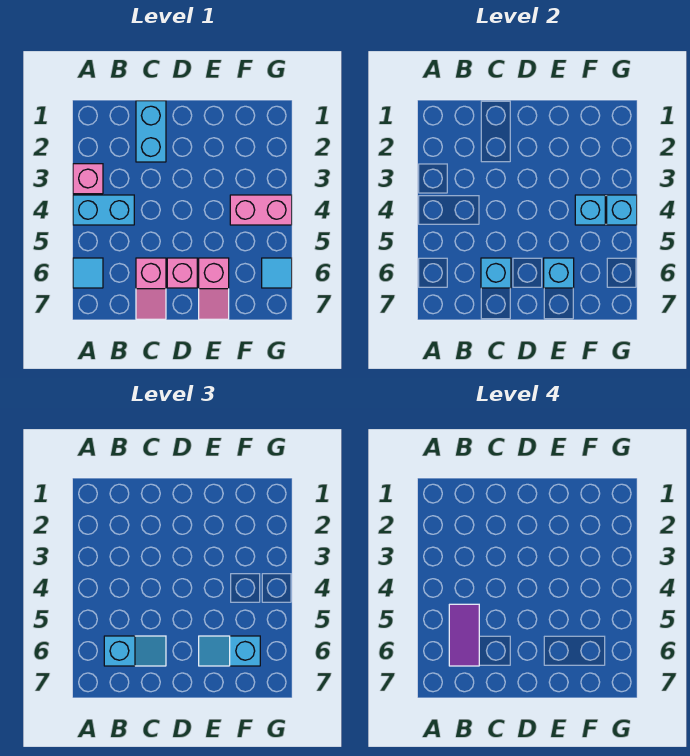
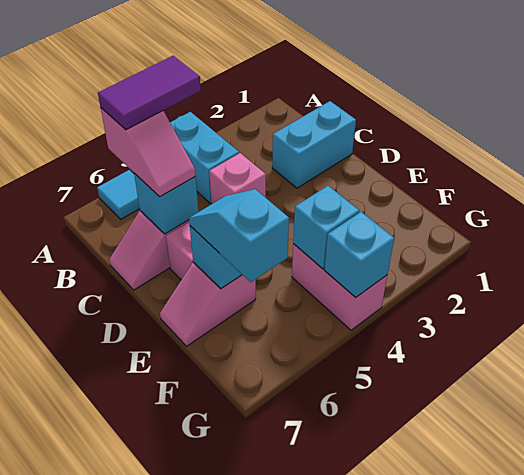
pink 1x1 brick [73,164,103,194] -> pink 1x1 brick moved to [209,153,266,204]
cyan 1x2 slope [104,636,166,666] -> pink 1x2 slope [101,108,195,197]
cyan 1x1 tile [262,258,292,288] -> none

